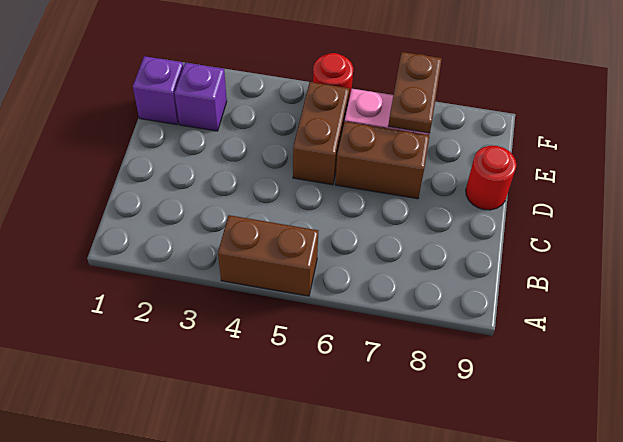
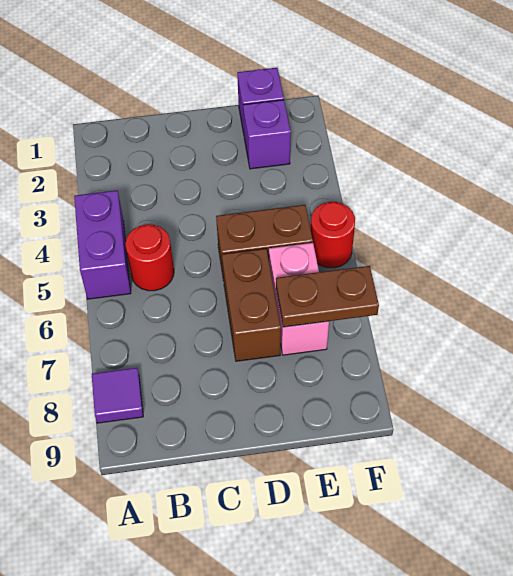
brown 1x2 brick [218,215,318,296] -> purple 1x2 brick [74,190,131,299]
none -> purple 1x1 tile [92,368,143,423]
red 1x1 round brick [466,146,517,210] -> red 1x1 round brick moved to [125,224,174,291]

